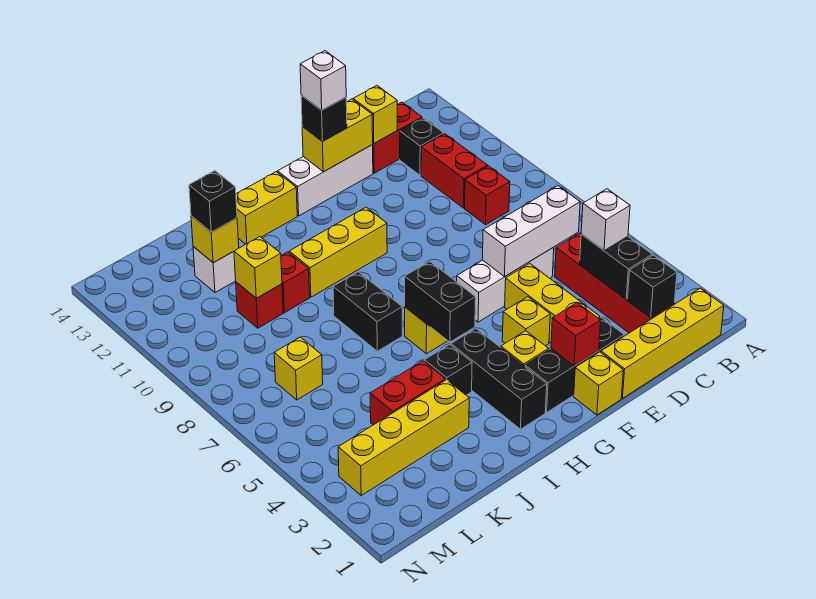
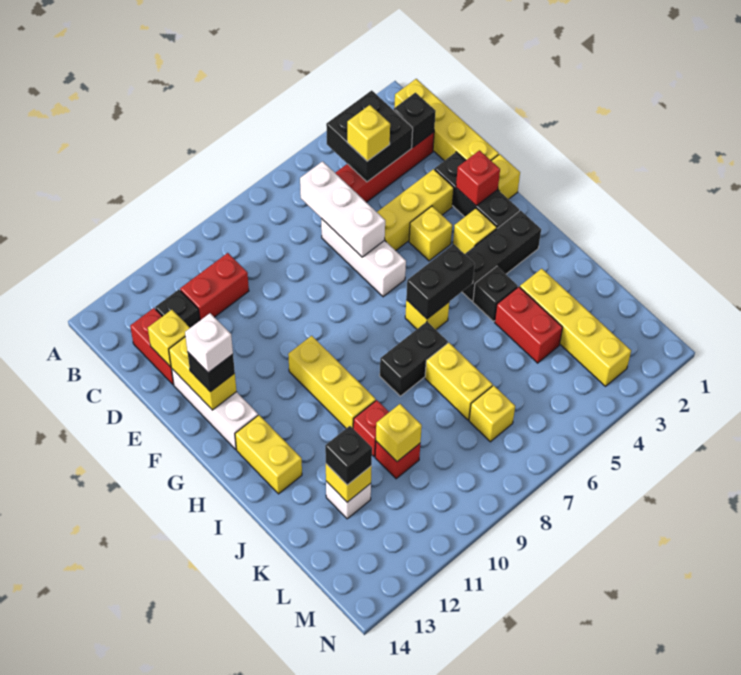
black 1x2 brick [580,234,652,299] -> black 2x2 brick [326,90,413,182]
white 1x1 brick [581,189,630,251] -> yellow 1x1 brick [347,105,390,161]
red 1x1 brick [465,166,510,225] -> none
none -> yellow 1x2 brick [425,343,493,420]

